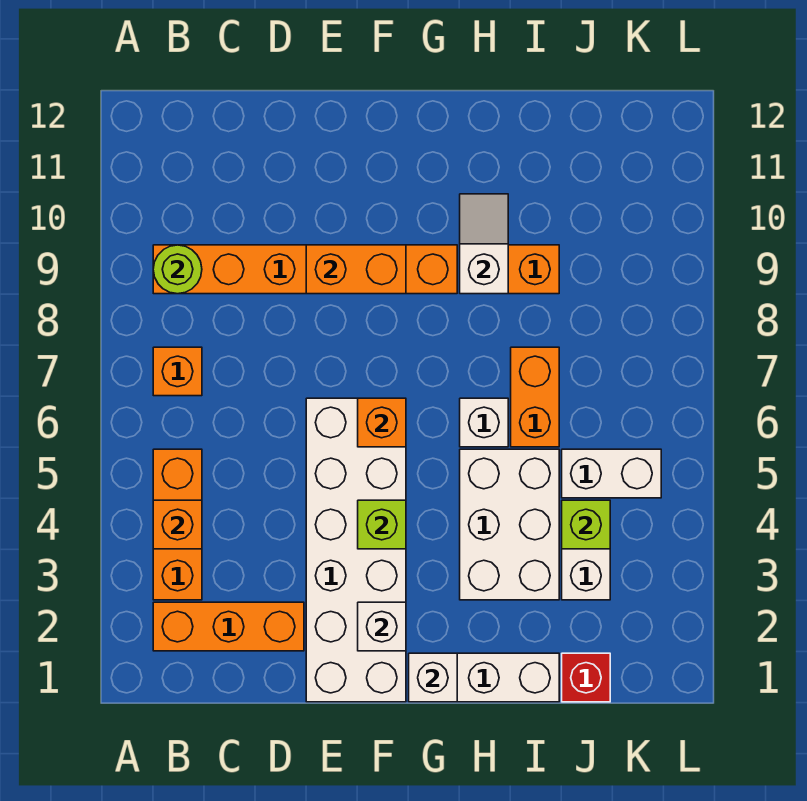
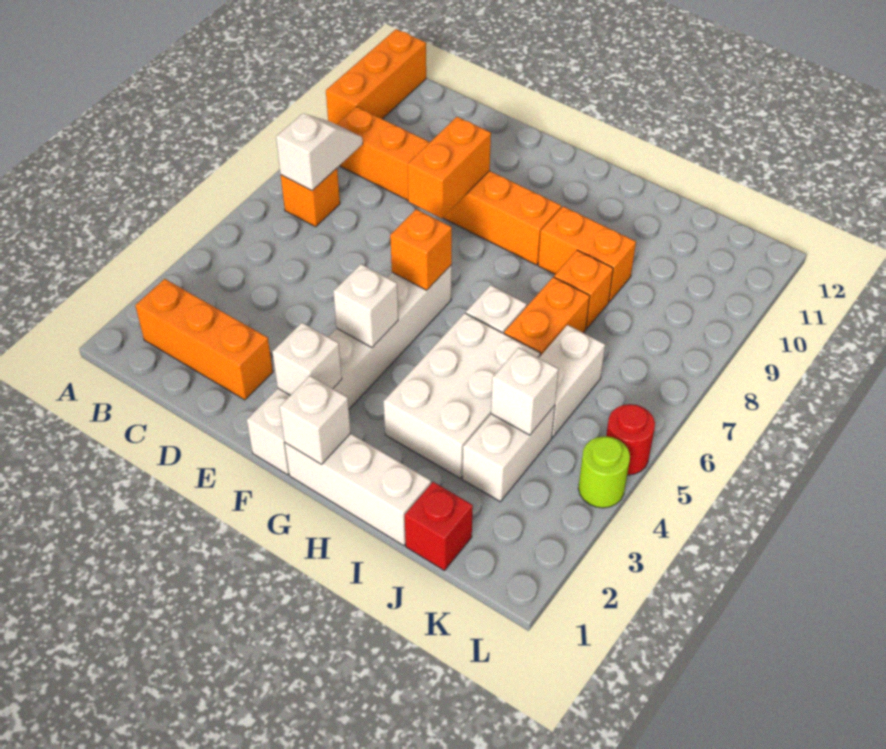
orange 1x3 brick [153,449,202,600] -> orange 1x3 brick moved to [326,29,426,125]
orange 1x1 brick [153,500,202,549] -> orange 1x1 brick moved to [554,250,613,329]
lime 1x1 round brick [153,245,202,294] -> lime 1x1 round brick moved to [578,436,630,508]
white 2x6 brick [306,398,406,702] -> white 1x6 brick [247,265,452,475]
orange 1x2 brick [306,245,406,294] -> orange 1x2 brick turned to [407,117,491,218]
lime 1x1 brick [358,500,406,549] -> white 1x1 brick [333,264,398,348]
white 1x2 slope [460,194,508,294] -> white 1x2 slope moved to [276,113,363,191]
lime 1x1 brick [562,500,610,549] -> white 1x1 brick [491,348,559,435]
white 1x2 brick [562,449,661,498] -> white 1x2 brick turned to [539,325,605,437]
none -> red 1x1 round brick [606,404,655,475]

